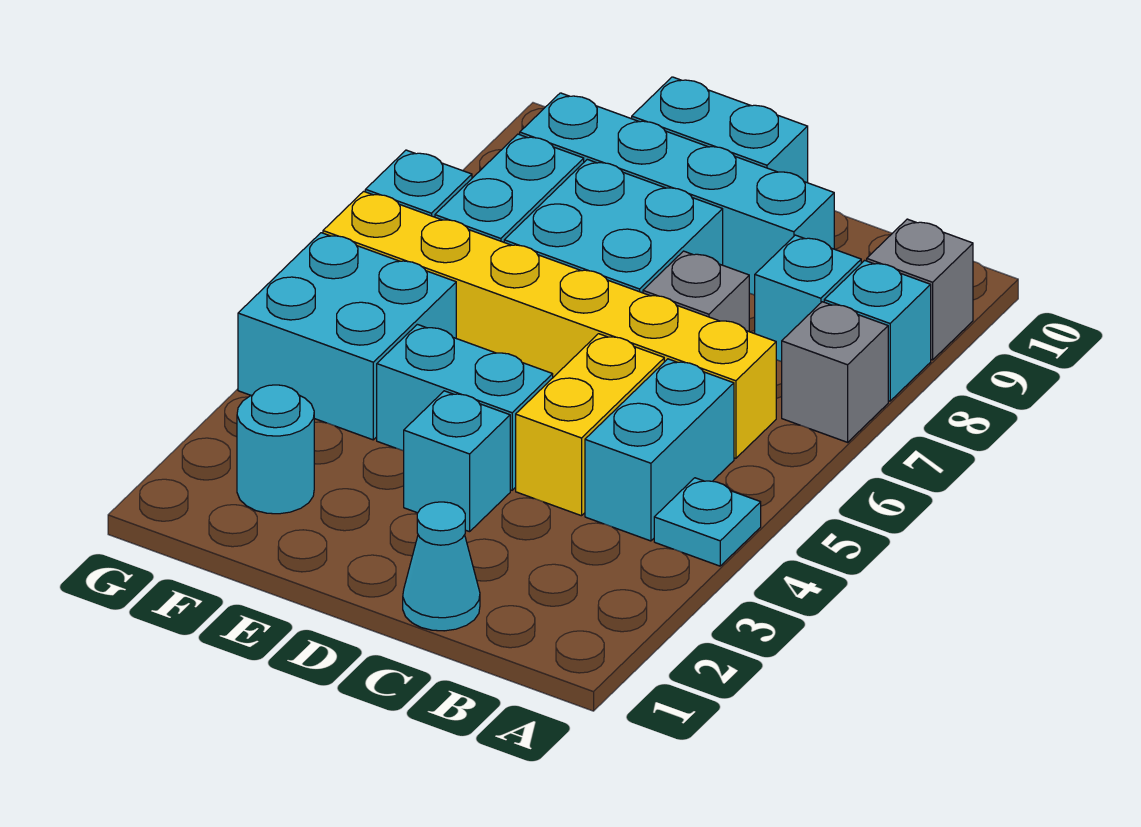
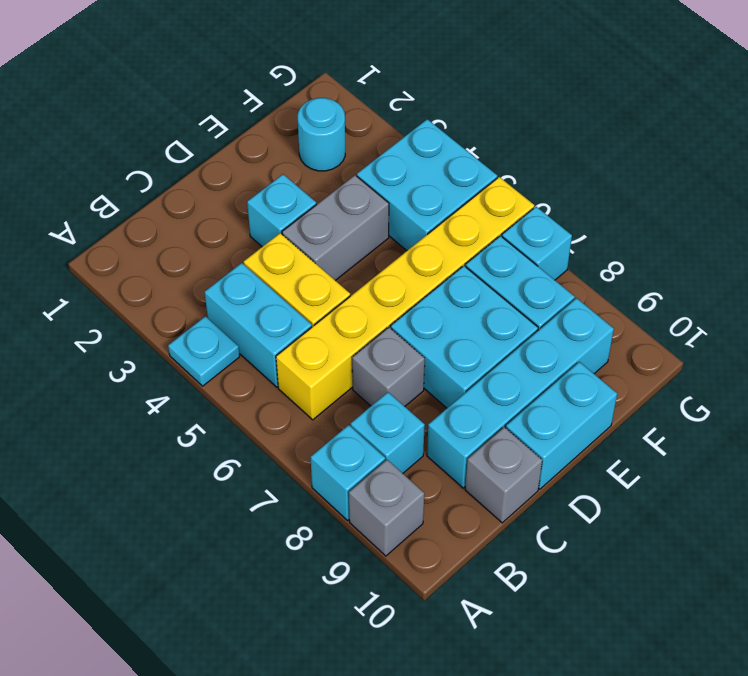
grey 1x1 brick [782,302,888,442] -> grey 1x1 brick moved to [465,427,542,523]
cyan 1x1 cone [403,502,480,631] -> none
cyan 1x2 brick [377,324,553,490] -> grey 1x2 brick [282,175,389,281]

